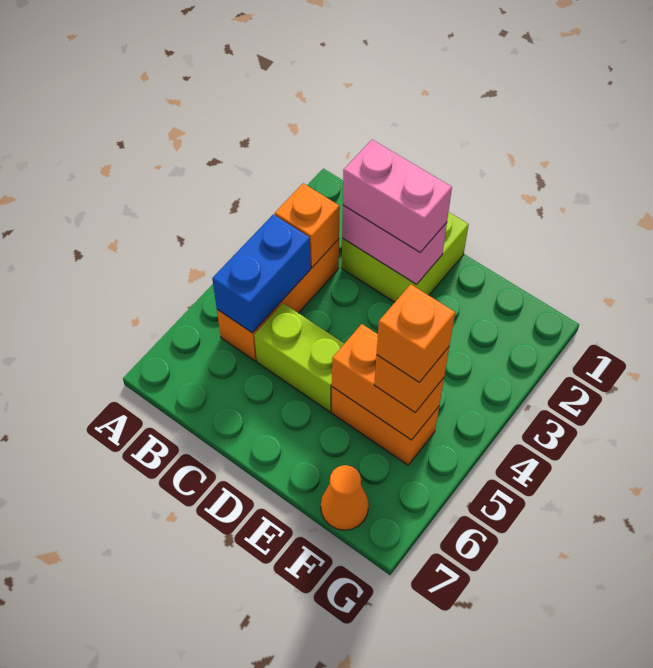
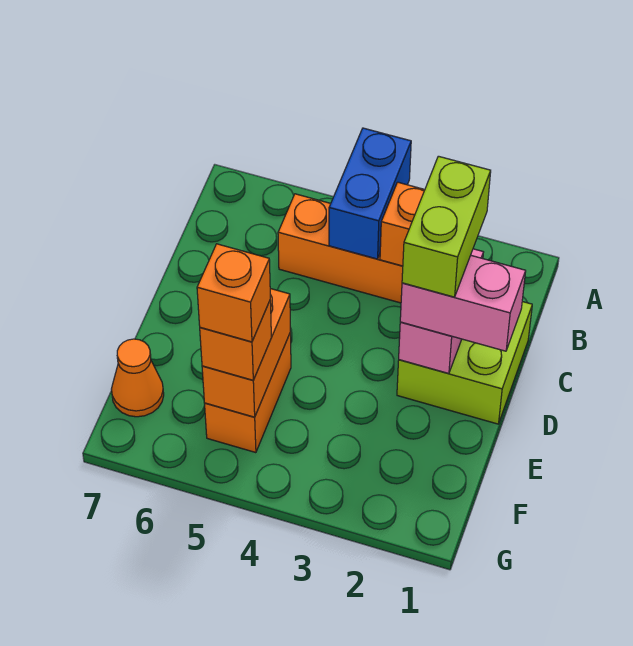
blue 1x2 brick [212,214,311,333] -> blue 1x2 brick turned to [329,128,411,259]
pink 1x2 brick [343,140,452,252] -> pink 1x2 brick turned to [400,255,526,351]
lime 1x2 brick [254,303,345,412] -> lime 1x2 brick moved to [402,156,491,297]

